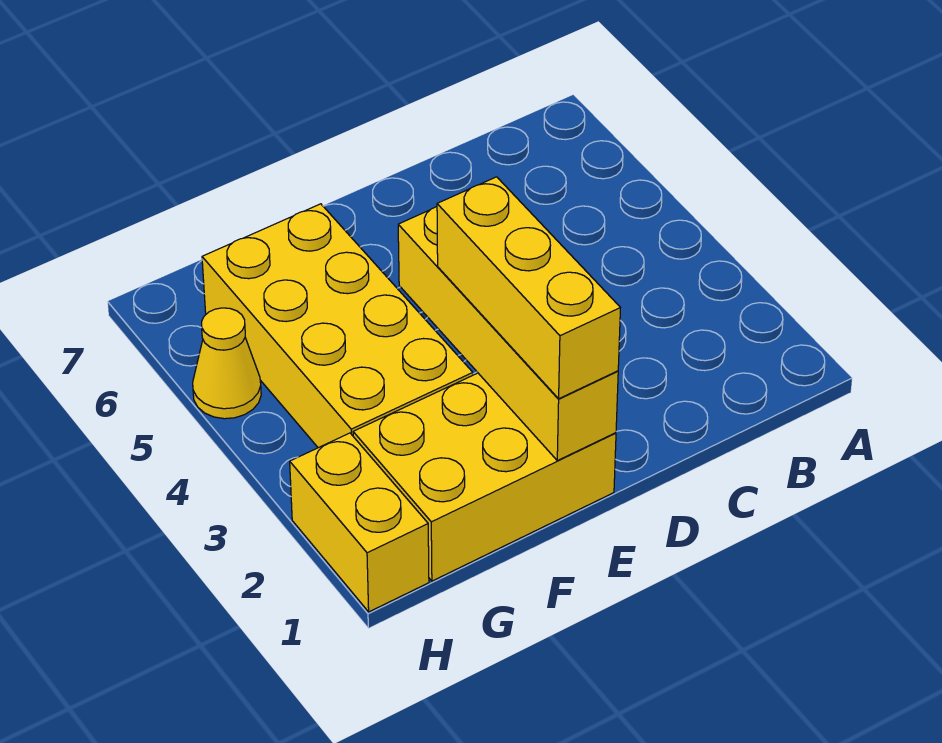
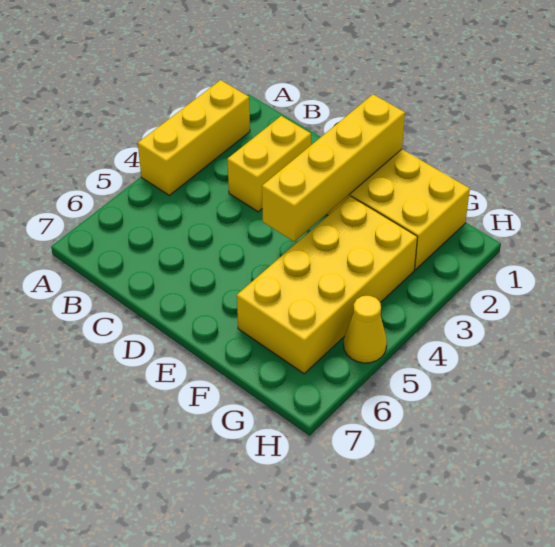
yellow 1x3 brick [437,177,620,399] -> yellow 1x3 brick moved to [138,80,250,195]
yellow 1x2 brick [290,433,429,612] -> yellow 1x2 brick moved to [227,116,311,212]

